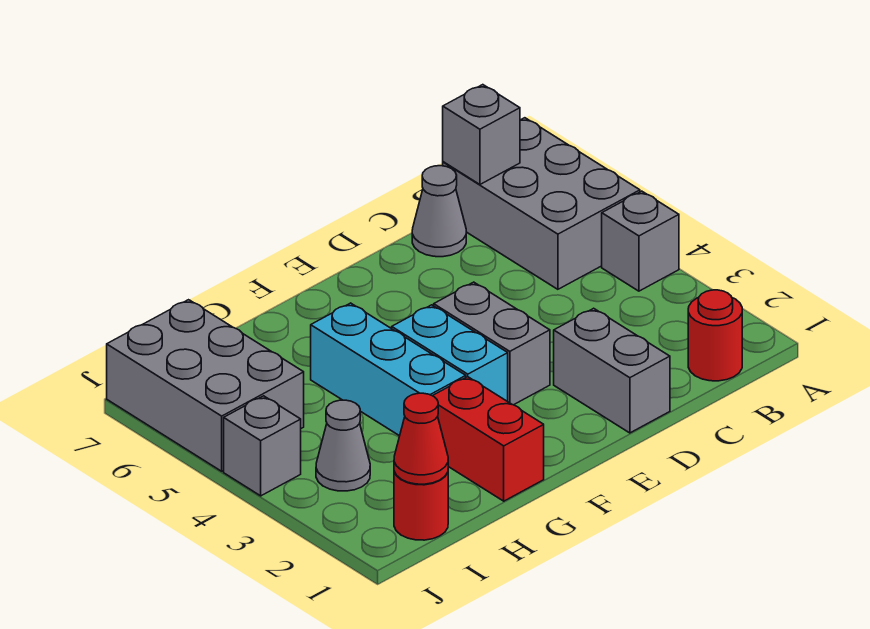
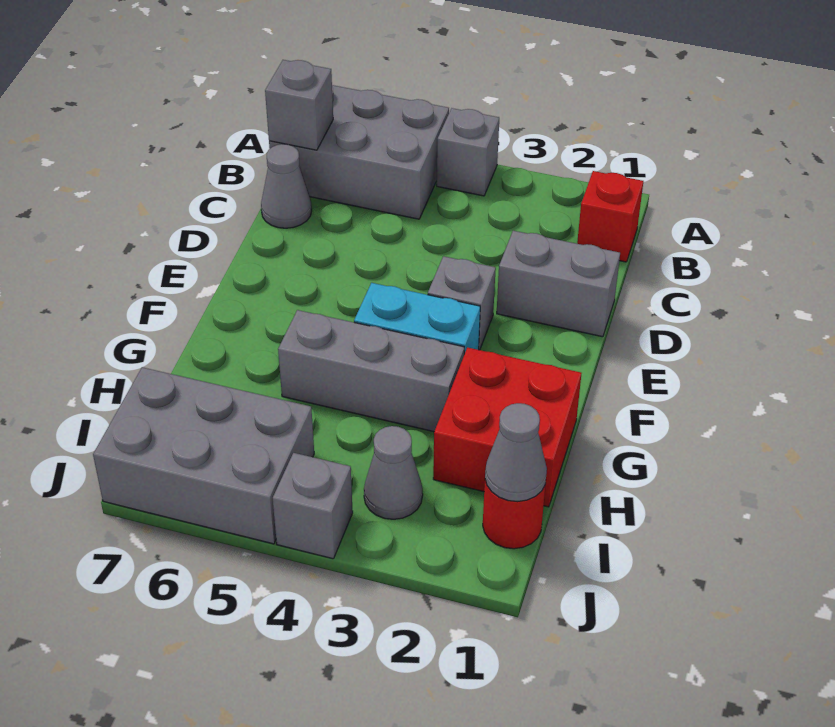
red 1x1 round brick [688,290,742,381] -> red 1x1 brick [577,171,643,262]
grey 1x2 brick [434,282,550,405] -> grey 1x1 brick [428,256,496,350]
red 1x2 brick [433,377,544,501] -> red 2x2 brick [433,348,581,507]
cyan 1x3 brick [311,303,466,436] -> grey 1x3 brick [278,310,464,432]
red 1x1 cone [394,393,448,484] -> grey 1x1 cone [485,403,547,502]

